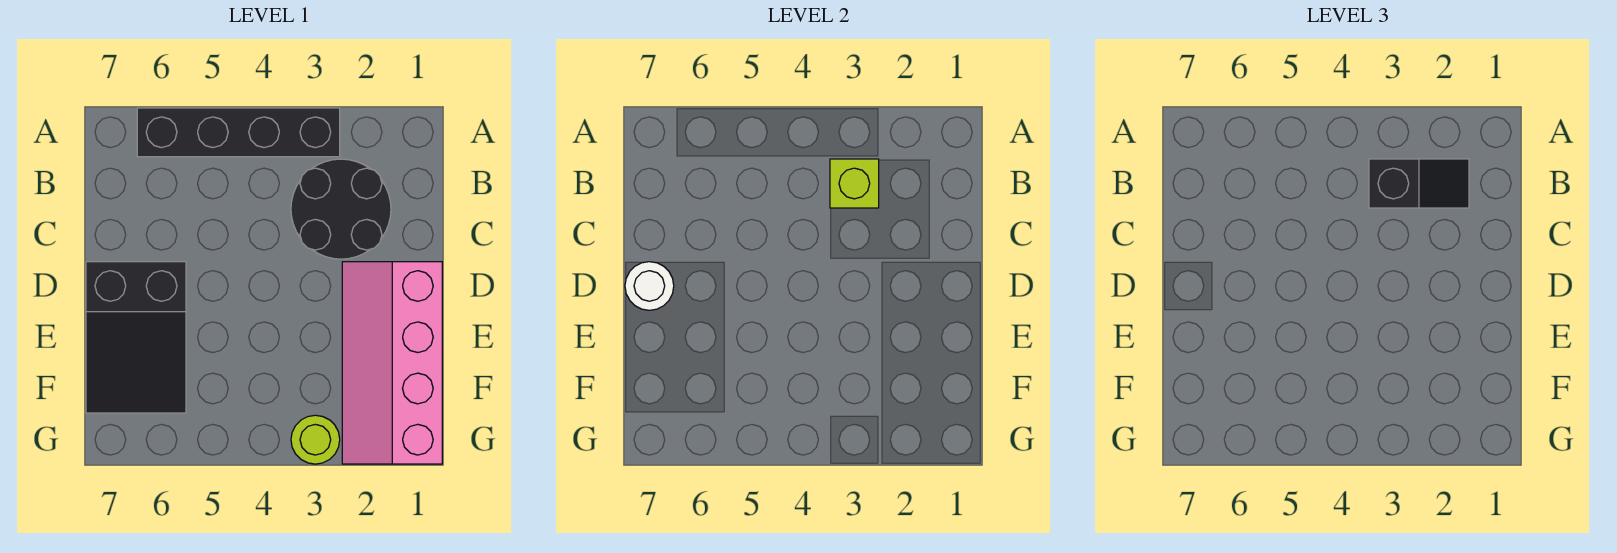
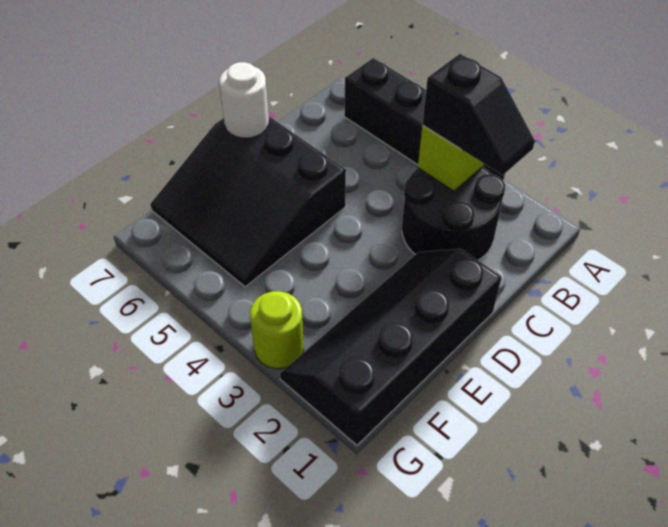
pink 2x4 slope [342,262,442,464] -> black 2x4 slope [280,249,502,445]
black 2x3 slope [86,262,186,413] -> black 3x3 slope [150,117,346,287]

